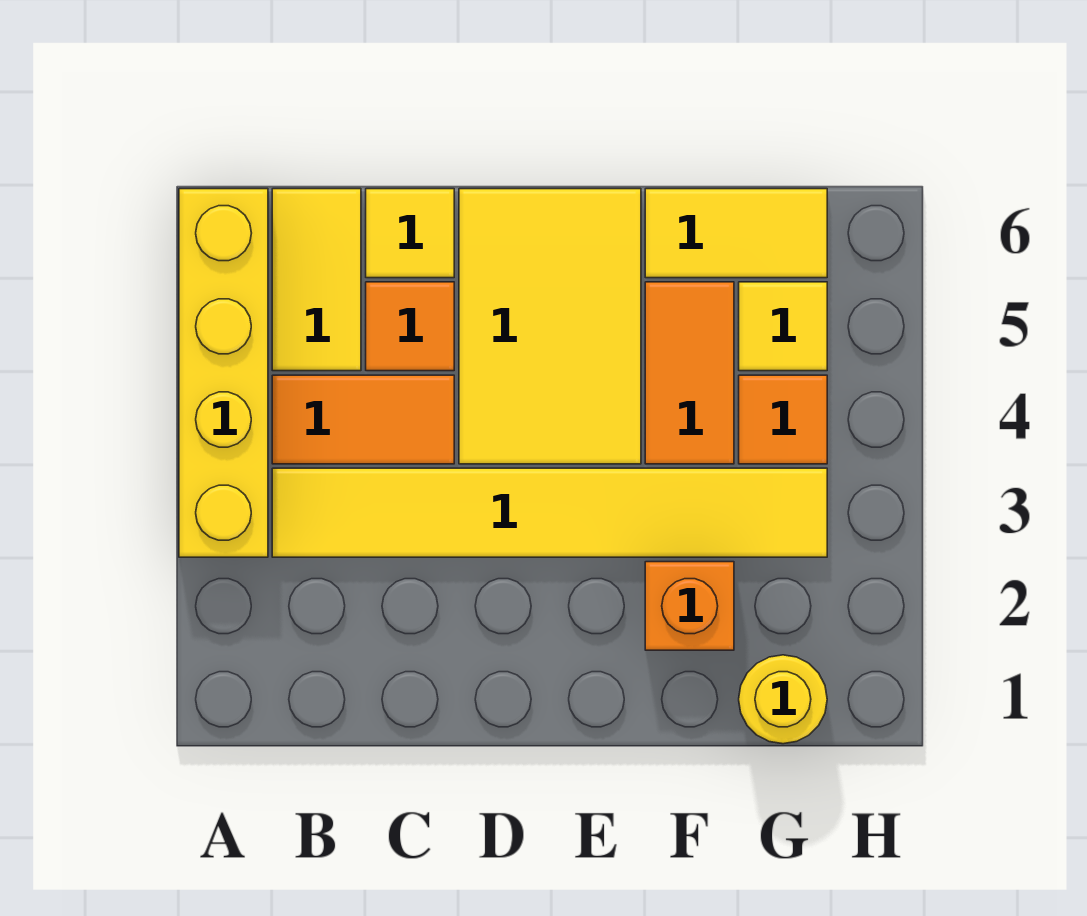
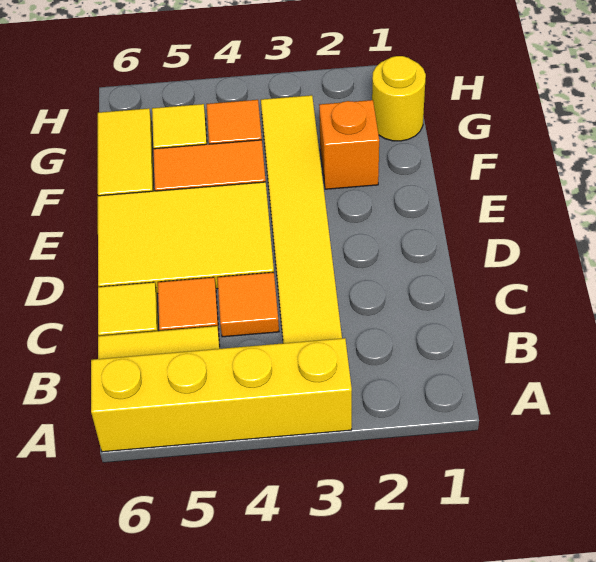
orange 1x2 tile [272,375,454,464] -> orange 1x1 tile [217,272,279,337]

